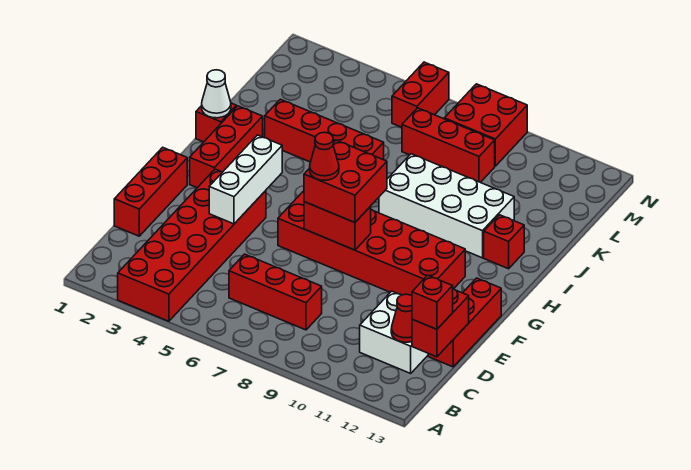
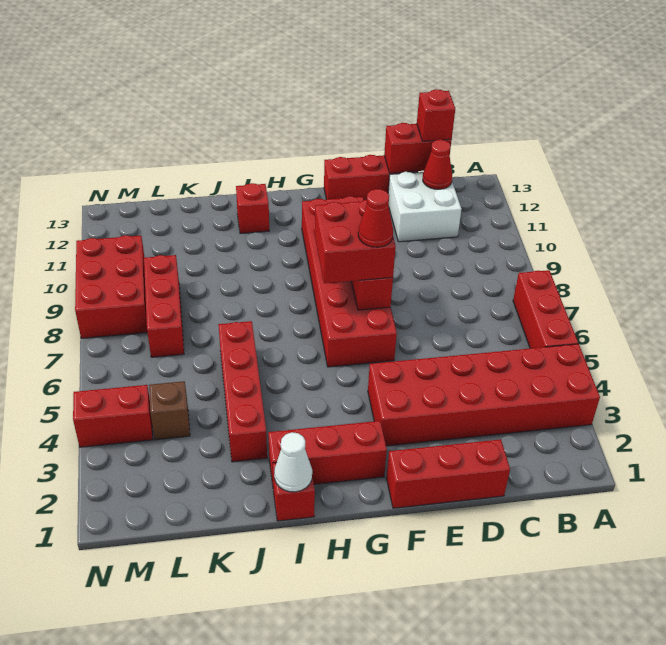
red 1x3 brick [229,254,322,330] -> red 1x3 brick moved to [513,270,578,348]
white 1x3 brick [209,135,282,224] -> none
white 2x4 brick [379,154,514,258] -> none
none -> brown 1x1 brick [149,381,190,440]
red 1x2 brick [392,62,449,127] -> red 1x2 brick moved to [73,385,153,447]
red 2x2 brick [444,84,527,166] -> red 2x3 brick [75,235,147,338]

